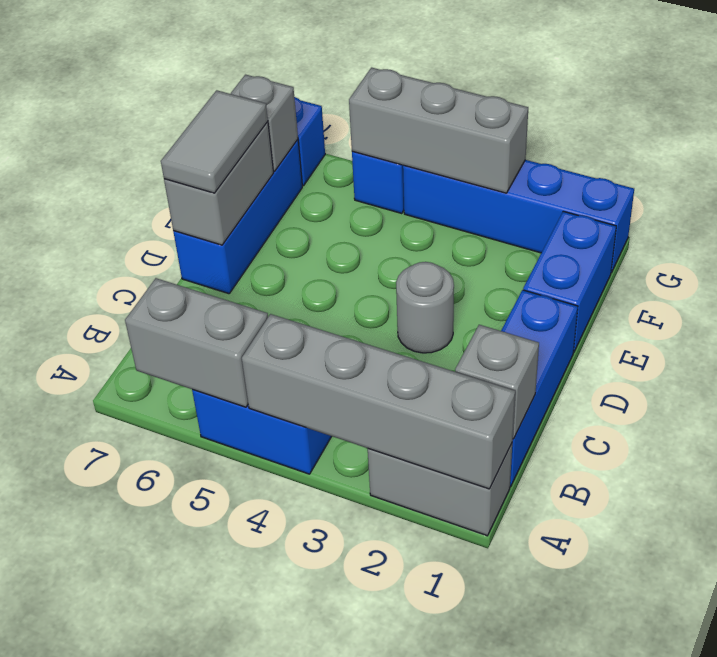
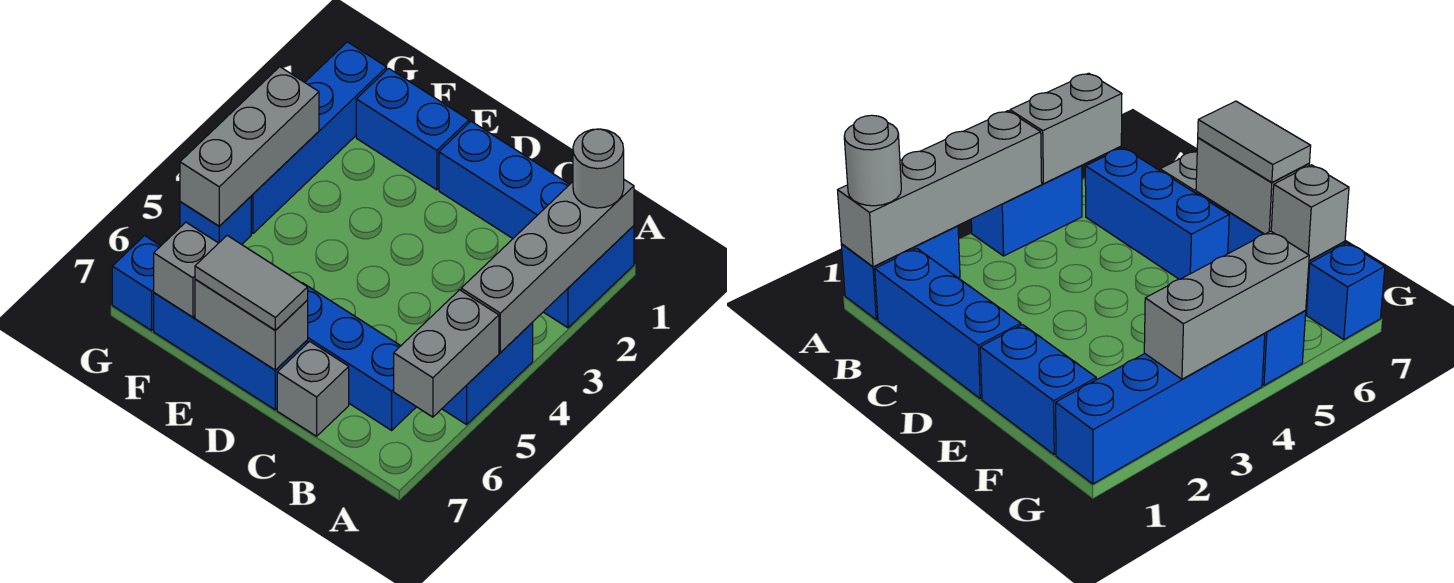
grey 1x2 brick [368,444,512,536] -> blue 1x2 brick [544,226,634,328]
grey 1x1 brick [455,325,539,439] -> grey 1x1 brick moved to [277,341,349,436]
none -> blue 1x3 brick [302,283,416,430]
grey 1x1 round brick [396,262,454,353] -> grey 1x1 round brick moved to [573,129,624,208]

